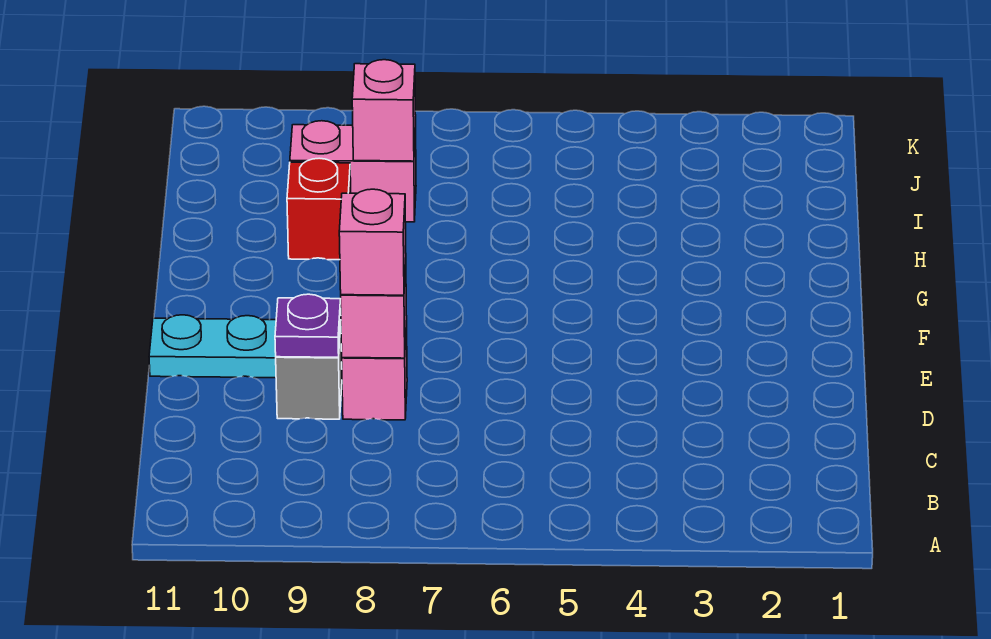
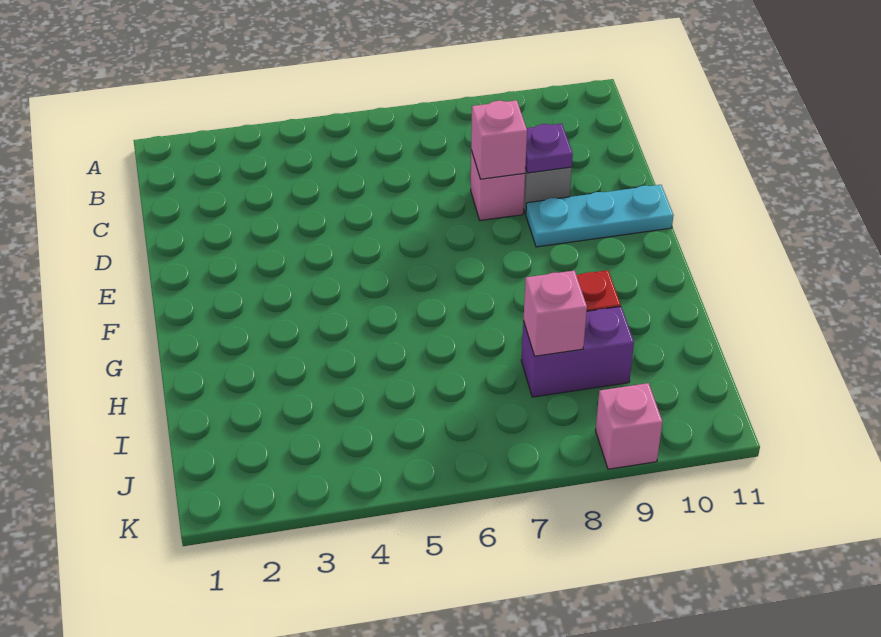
pink 1x1 brick [339,189,406,295] -> pink 1x1 brick moved to [595,383,662,469]
pink 1x2 brick [290,121,416,222] -> purple 1x2 brick [521,306,634,397]

